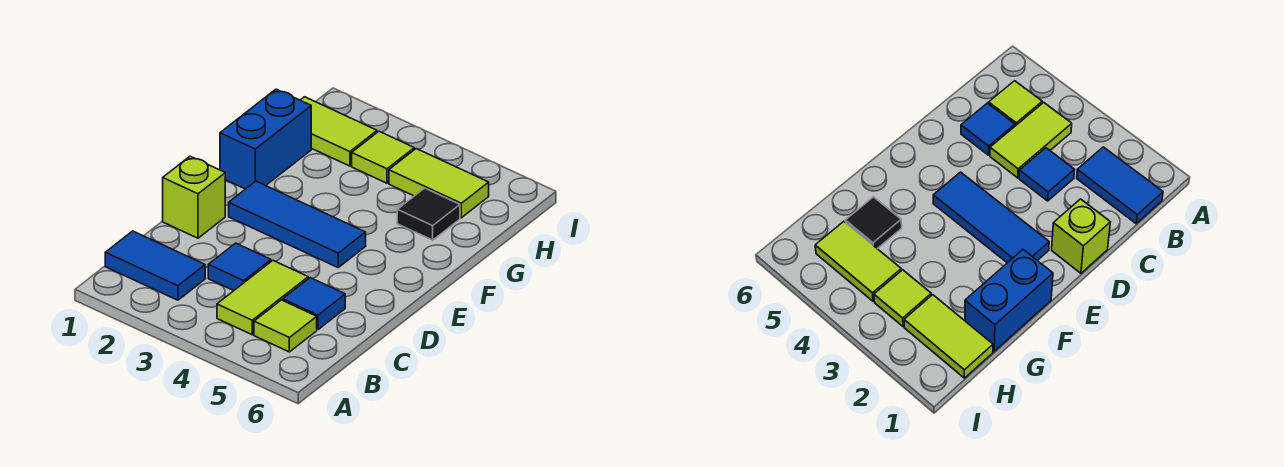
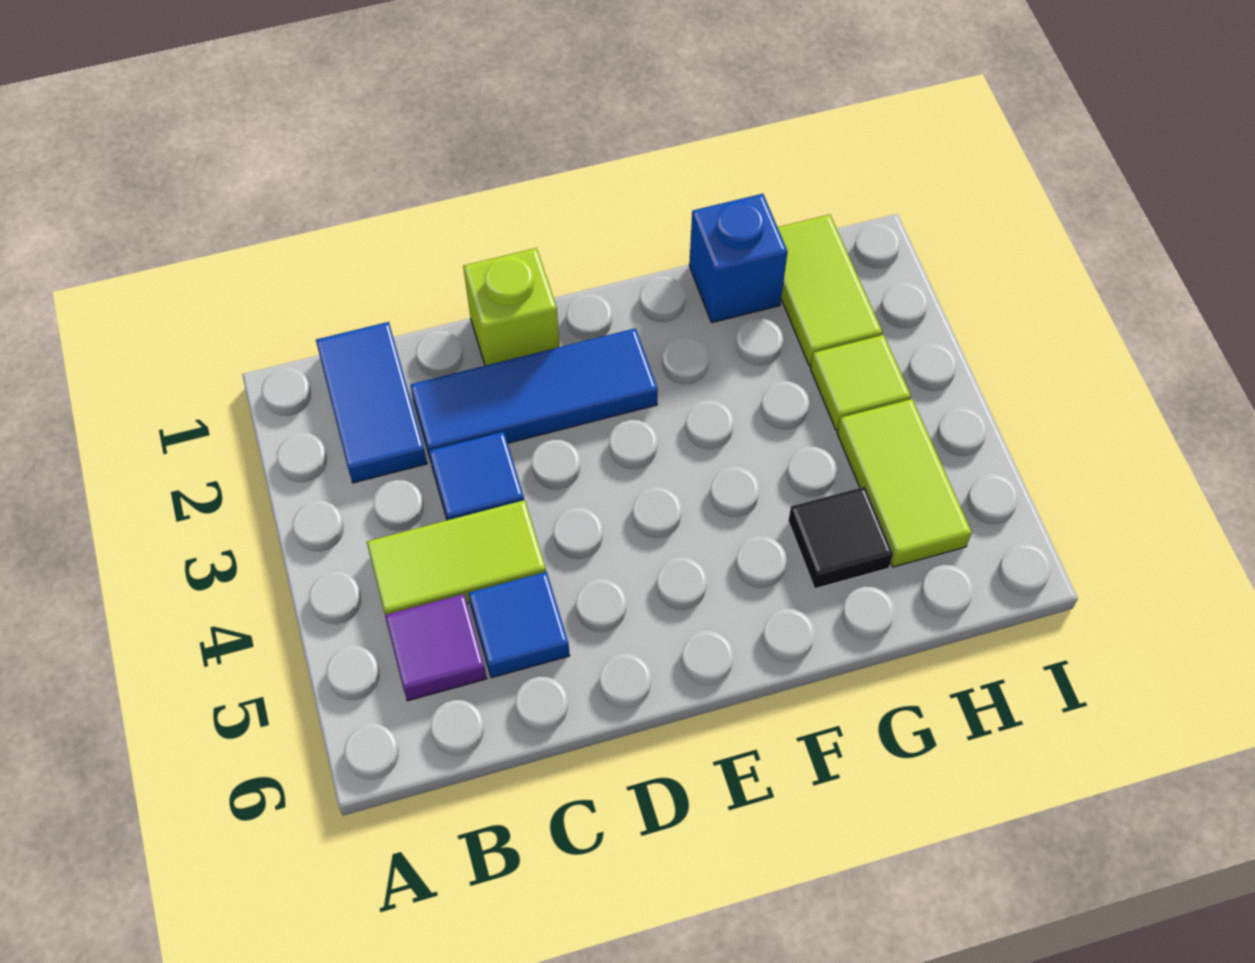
lime 1x1 tile [254,300,317,352] -> purple 1x1 tile [385,594,487,701]
blue 1x3 tile [229,181,366,267] -> blue 1x3 tile turned to [410,328,658,457]
blue 1x2 brick [220,89,311,189] -> blue 1x1 brick [689,194,788,323]

